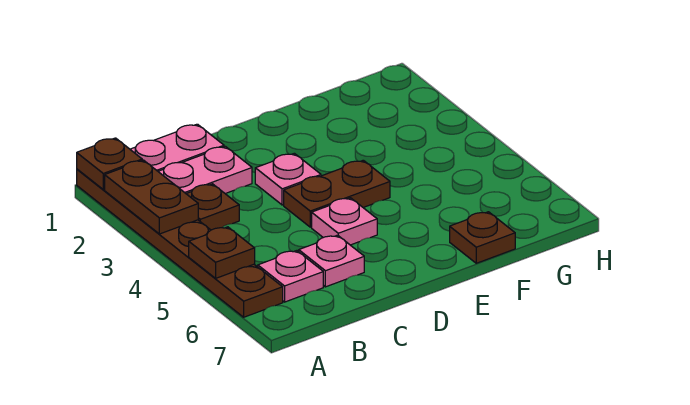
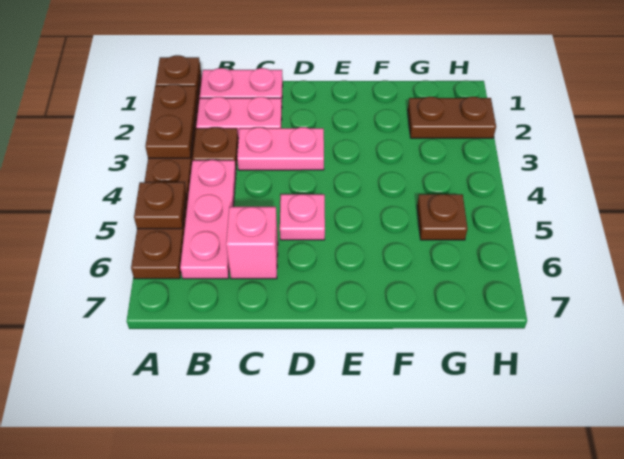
pink 1x1 plate [258,251,323,302] -> pink 1x3 plate [180,160,236,279]
pink 1x1 plate [299,235,364,287] -> pink 1x1 brick [226,207,278,279]
pink 1x1 plate [255,153,321,205] -> pink 1x2 plate [237,127,324,170]
brown 1x2 plate [284,160,390,227] -> brown 1x2 plate moved to [408,97,496,138]
brown 1x1 plate [450,212,515,263] -> brown 1x1 plate moved to [417,194,468,240]

